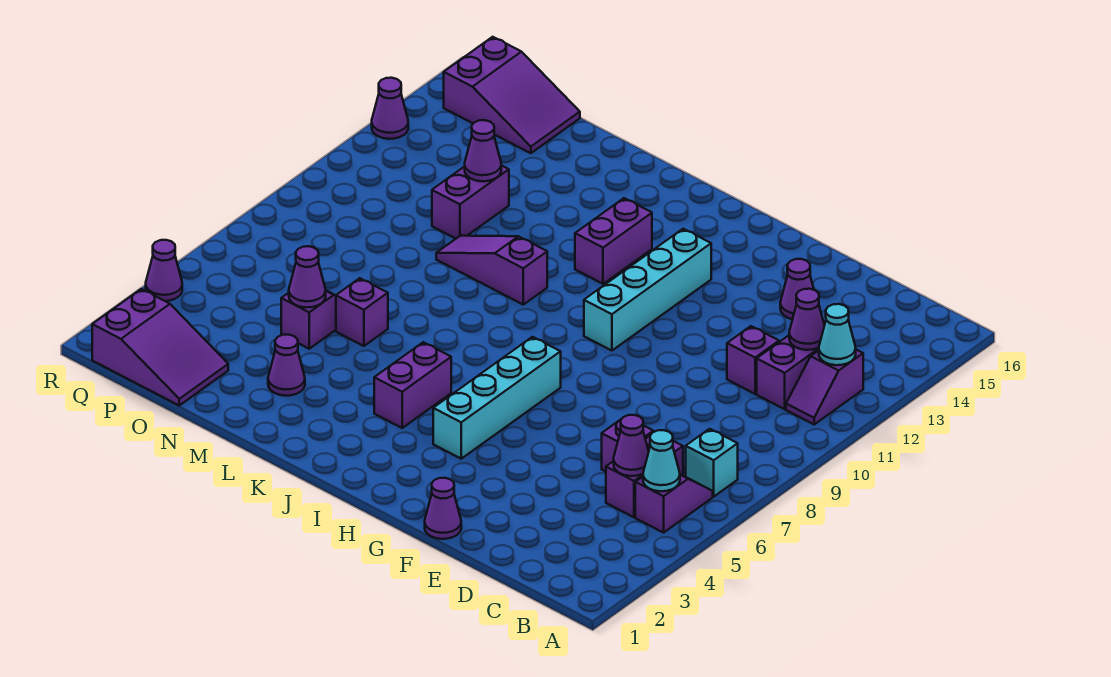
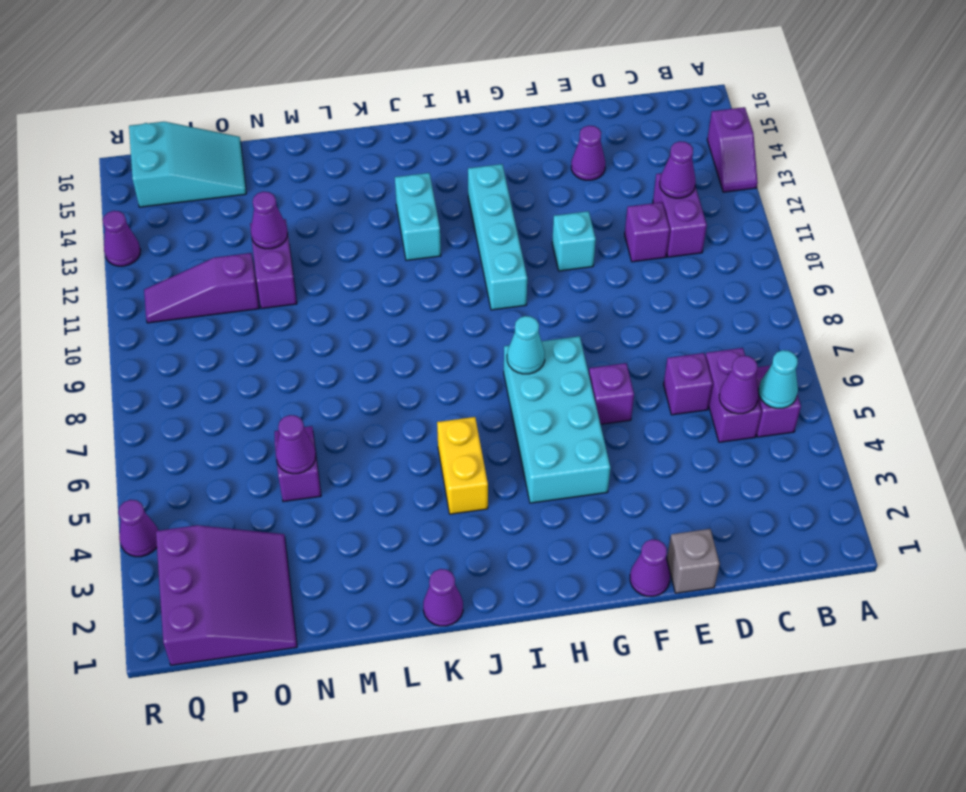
cyan 1x1 brick [686,429,738,497] -> cyan 1x1 brick moved to [552,211,596,271]
purple 1x2 slope [786,350,863,424] -> purple 1x2 slope moved to [707,107,758,192]
cyan 1x1 cone [819,304,856,365] -> cyan 1x1 cone moved to [507,316,545,374]
none -> grey 1x1 brick [667,529,720,593]
cyan 1x4 brick [433,337,561,459] -> cyan 2x4 brick [504,336,610,503]
purple 1x2 brick [374,342,451,428] -> yellow 1x2 brick [437,417,488,514]
purple 1x2 brick [575,198,652,284] -> cyan 1x2 brick [395,173,441,260]
purple 1x3 slope [436,236,547,305] -> purple 1x3 slope moved to [144,253,259,323]
purple 1x1 cone [268,335,305,396] -> purple 1x1 cone moved to [423,569,463,626]
purple 1x1 brick [336,278,388,346] -> purple 1x1 brick moved to [589,363,634,424]
purple 2x3 slope [92,289,228,405] -> purple 3x3 slope [156,525,297,665]
purple 2x3 slope [444,37,580,153] -> cyan 2x3 slope [129,122,246,207]

